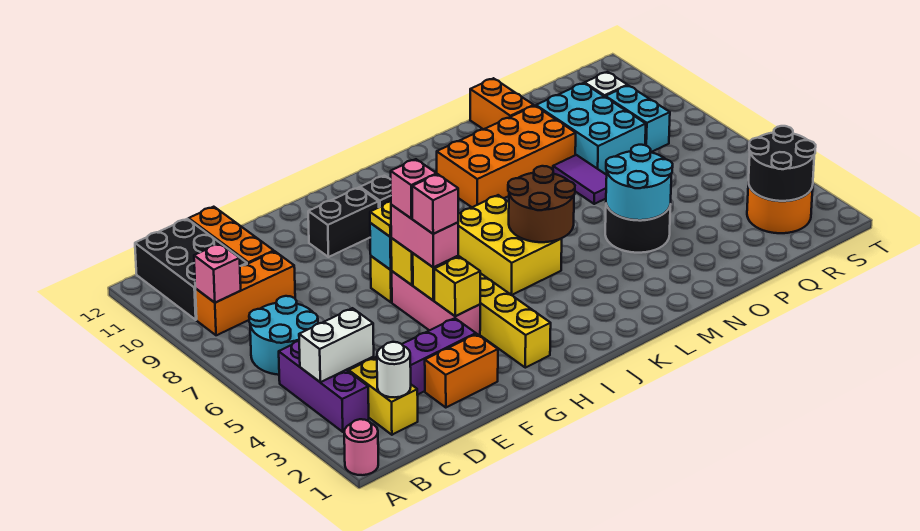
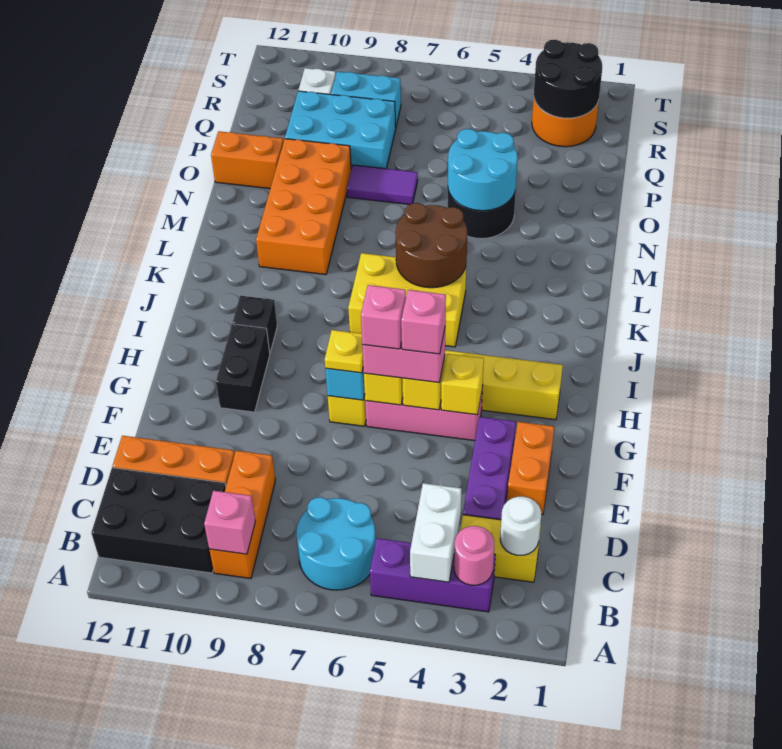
pink 1x1 round brick [344,419,378,475] -> pink 1x1 round brick moved to [454,526,494,585]

